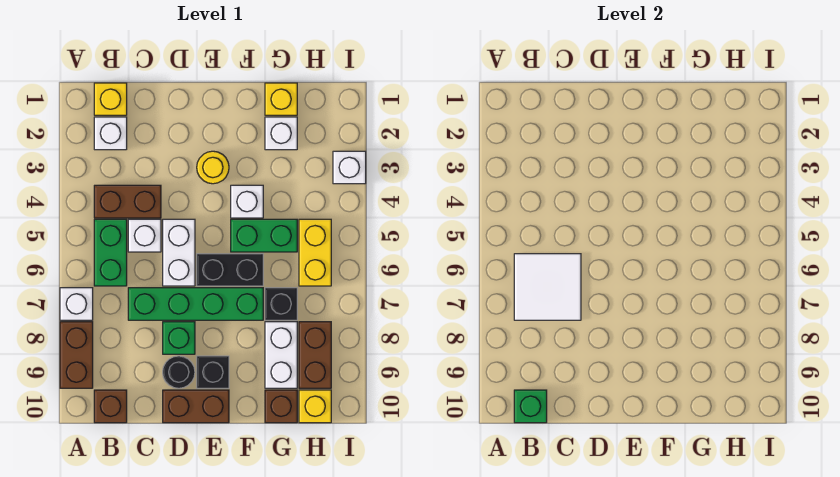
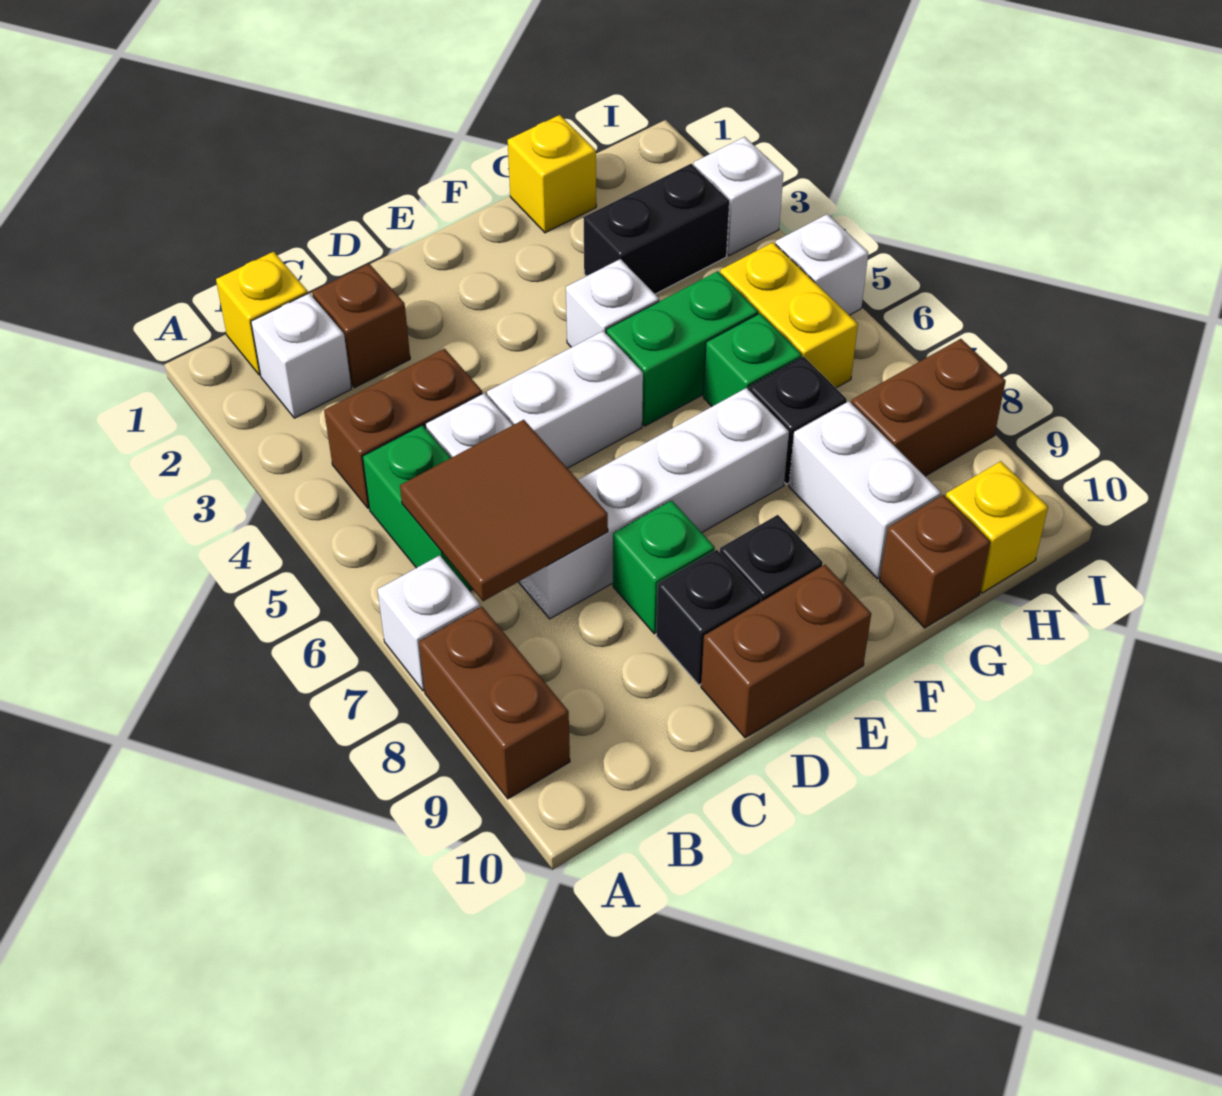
white 2x2 tile [514,254,581,320] -> brown 2x2 tile [400,420,608,601]
brown 1x1 brick [94,390,127,423] -> brown 1x1 brick moved to [312,264,410,388]
green 1x1 brick [514,390,547,423] -> green 1x1 brick moved to [703,313,802,406]
green 1x4 brick [128,288,263,320] -> white 1x4 brick [519,388,789,619]
white 1x2 brick [163,219,195,286] -> white 1x2 brick turned to [487,331,643,468]
black 1x1 round brick [163,356,195,388] -> black 1x1 brick [656,550,761,685]
yellow 1x1 round brick [197,151,229,184] -> none
black 1x2 brick [197,254,263,286] -> black 1x2 brick moved to [583,164,730,294]
white 1x1 brick [265,117,297,150] -> white 1x1 brick moved to [776,214,868,315]
brown 1x2 brick [299,322,331,388] -> brown 1x2 brick turned to [851,339,1006,476]

